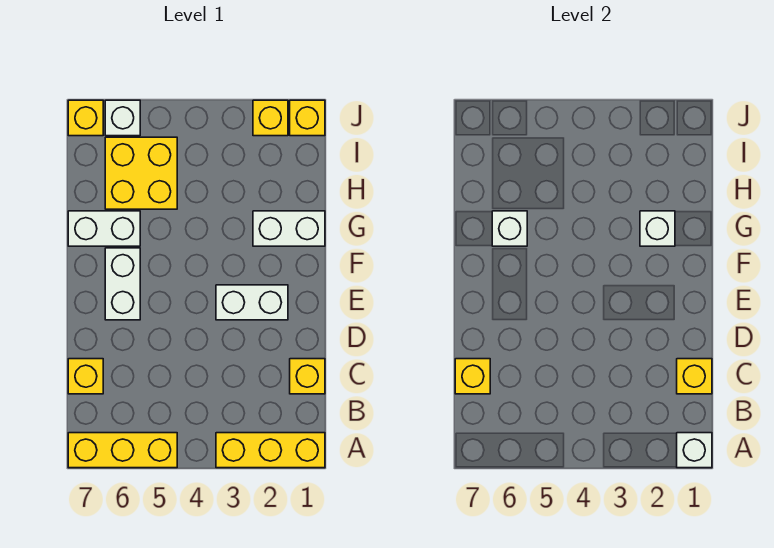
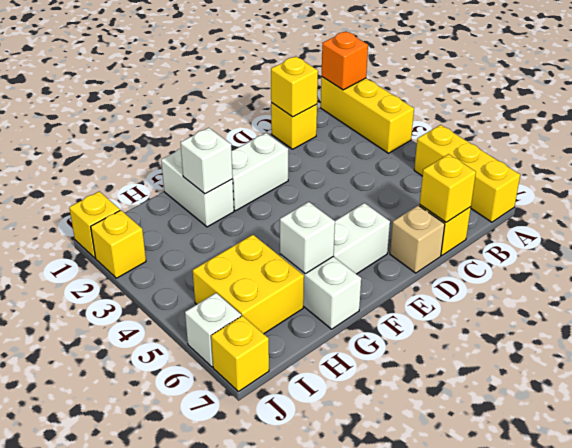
white 1x1 brick [677,433,712,468] -> orange 1x1 brick [322,31,368,90]
none -> tan 1x1 brick [390,205,445,273]
white 1x2 brick [216,285,288,320] -> white 1x2 brick turned to [232,133,288,211]

